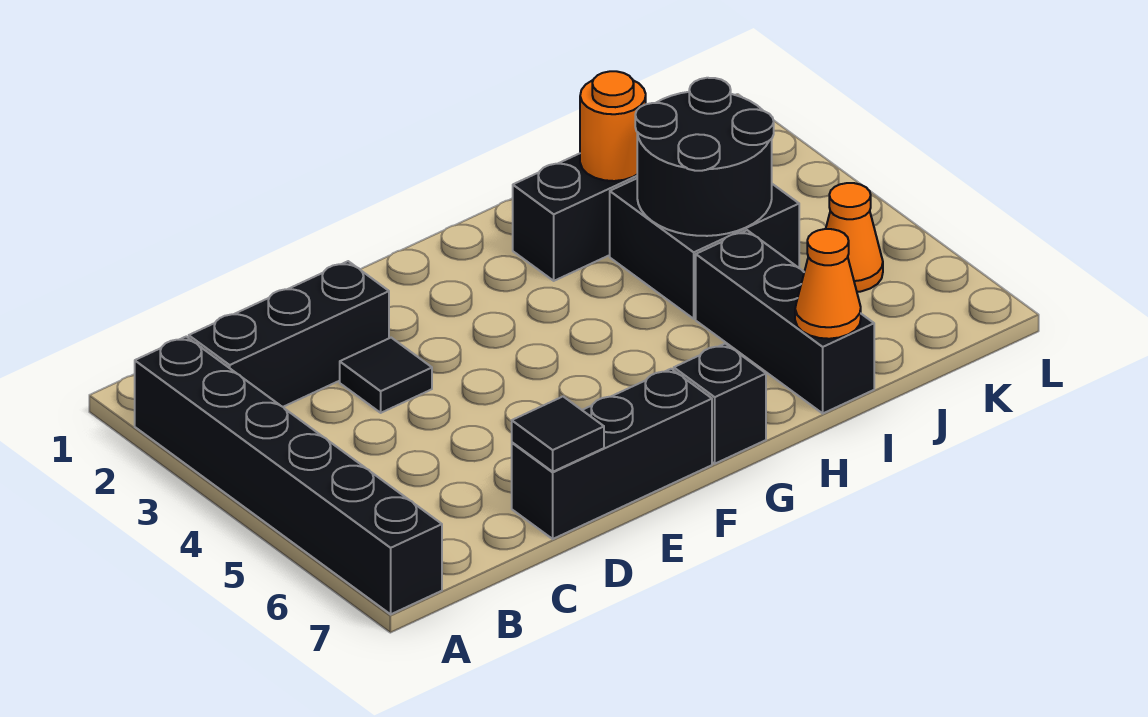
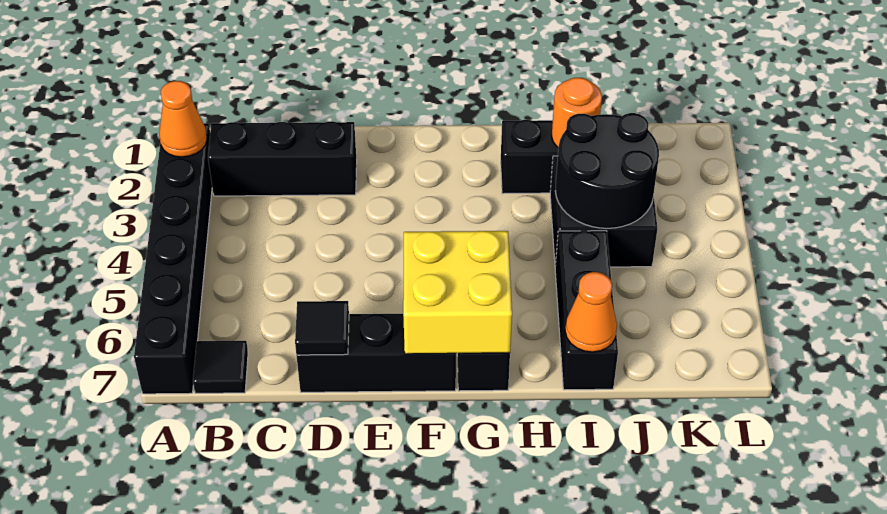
black 1x1 tile [340,338,432,413] -> black 1x1 tile moved to [193,341,248,393]
none -> yellow 2x2 brick [403,231,512,354]
orange 1x1 cone [826,183,883,292] -> orange 1x1 cone moved to [159,81,207,157]

